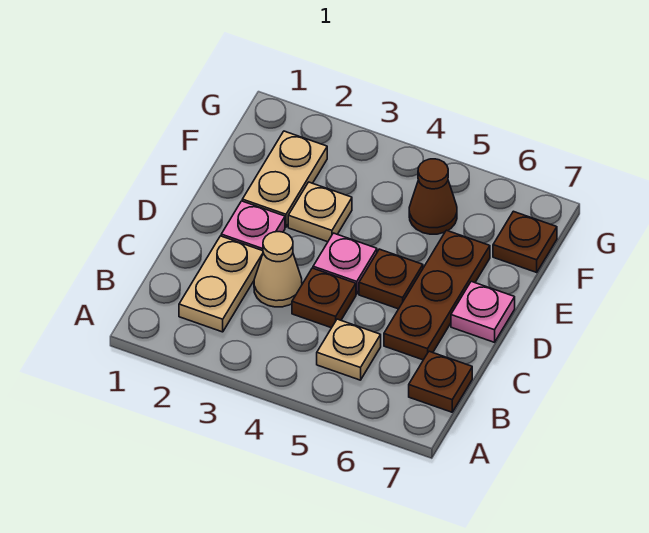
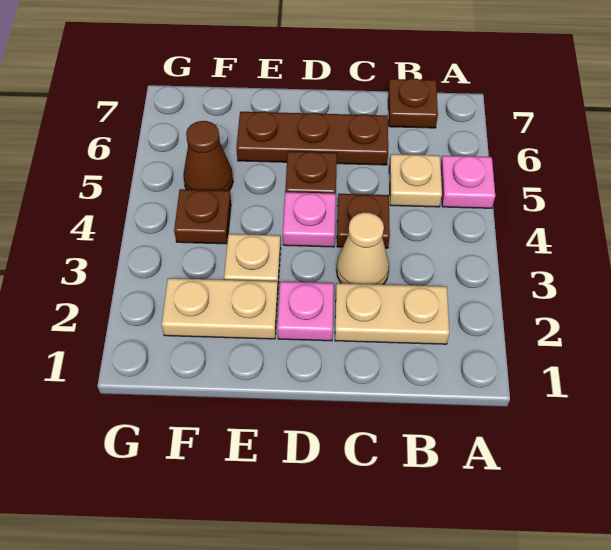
pink 1x1 plate [451,281,515,342] -> pink 1x1 plate moved to [441,156,495,208]
brown 1x1 plate [493,211,557,272] -> brown 1x1 plate moved to [174,189,231,244]

